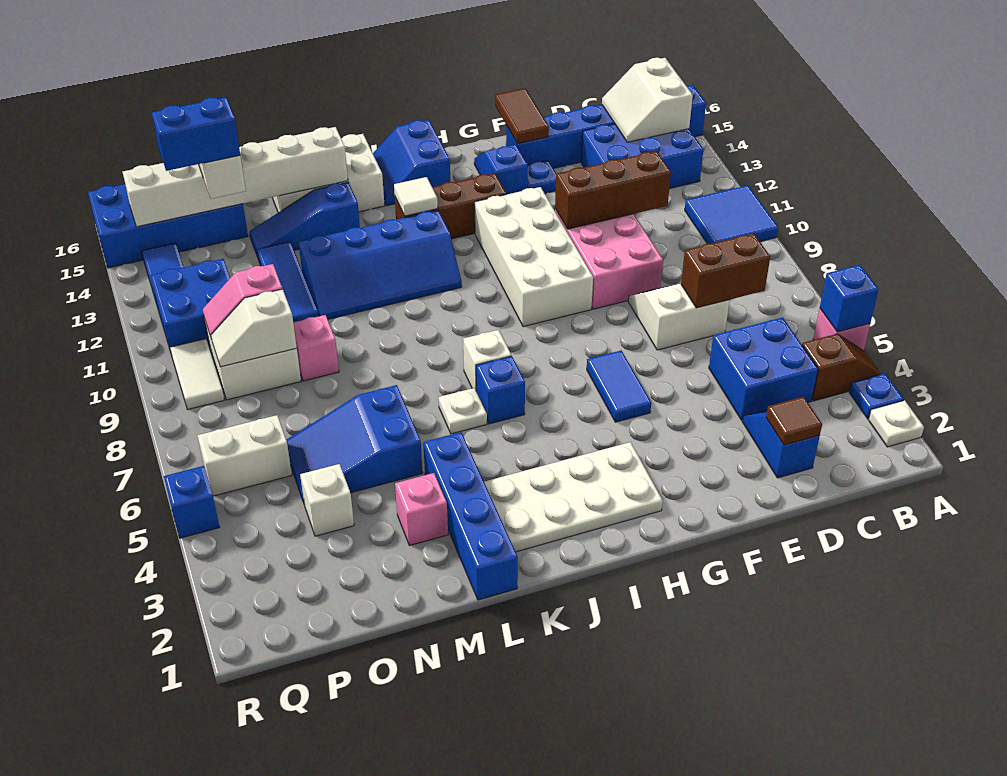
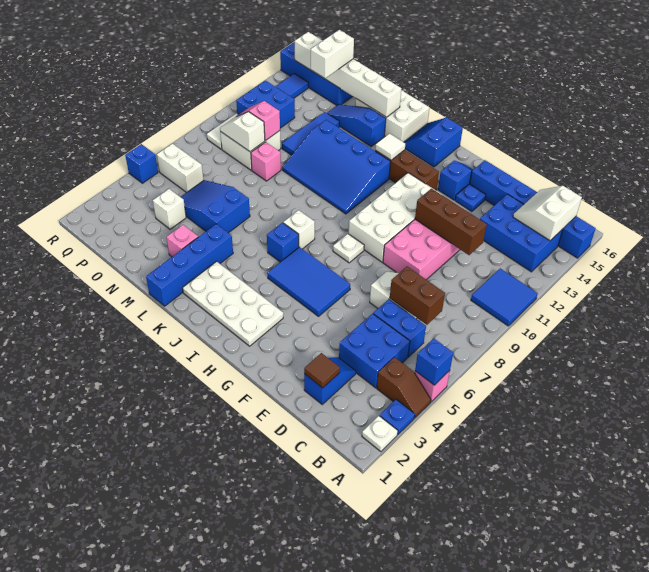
brown 1x2 tile [495,88,549,144] -> none
blue 1x2 tile [587,351,651,422] -> blue 2x3 tile [267,247,350,316]
blue 2x4 slope [299,210,462,319] -> blue 3x4 slope [282,120,390,214]
white 1x1 plate [439,388,487,434] -> white 1x1 plate moved to [333,234,364,263]
blue 1x2 brick [152,97,240,171] -> blue 1x2 brick moved to [373,299,426,357]

